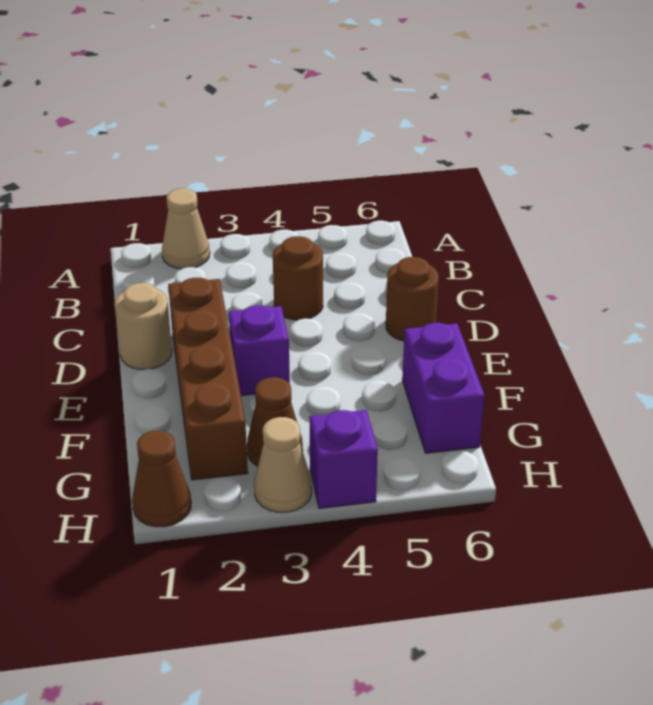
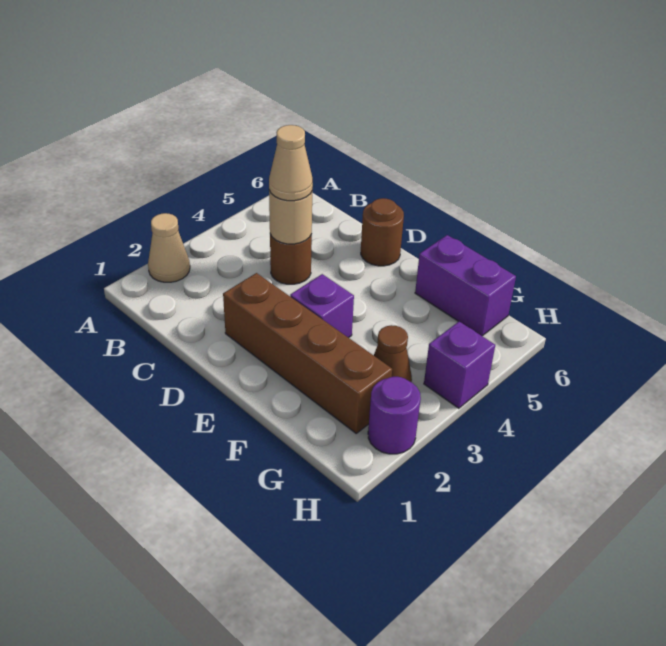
tan 1x1 round brick [114,283,172,369] -> tan 1x1 round brick moved to [269,190,312,244]
brown 1x1 cone [132,431,191,527] -> none
none -> purple 1x1 round brick [368,377,421,454]
tan 1x1 cone [254,417,312,512] -> tan 1x1 cone moved to [269,125,313,201]

